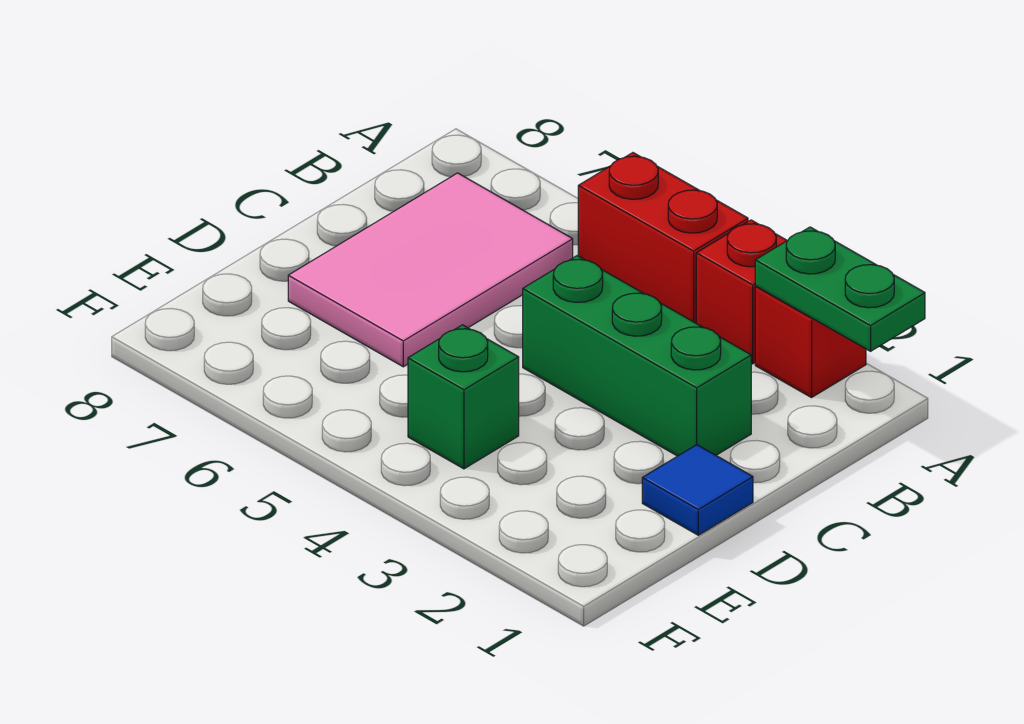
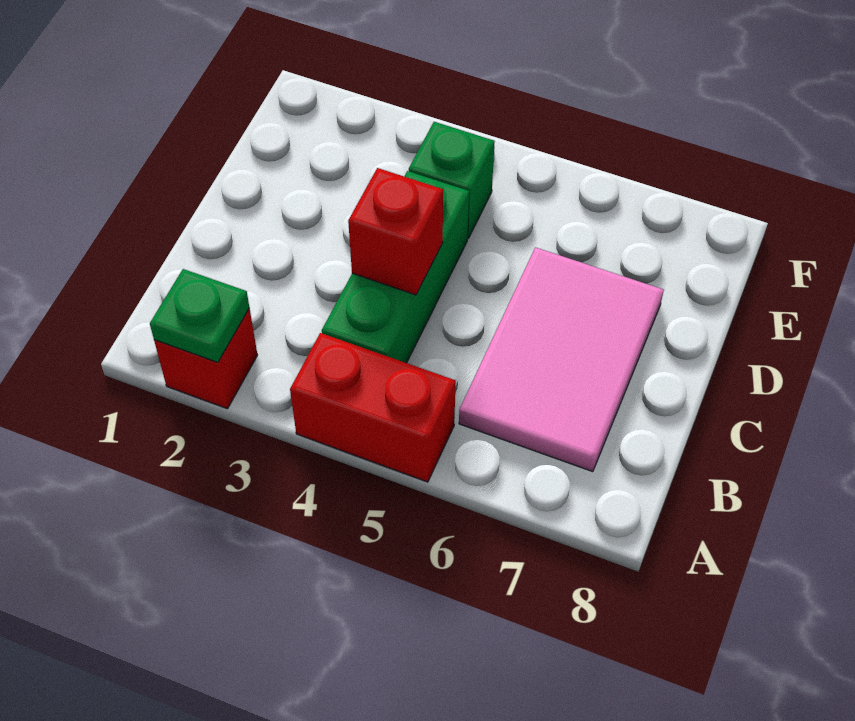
green 1x2 plate [755,227,925,351] -> green 1x1 plate [150,269,249,362]
red 1x1 brick [696,220,787,364] -> red 1x1 brick moved to [348,168,443,295]
green 1x3 brick [523,256,751,456] -> green 1x3 brick turned to [322,171,469,363]
blue 1x1 tile [642,445,753,535] -> none

